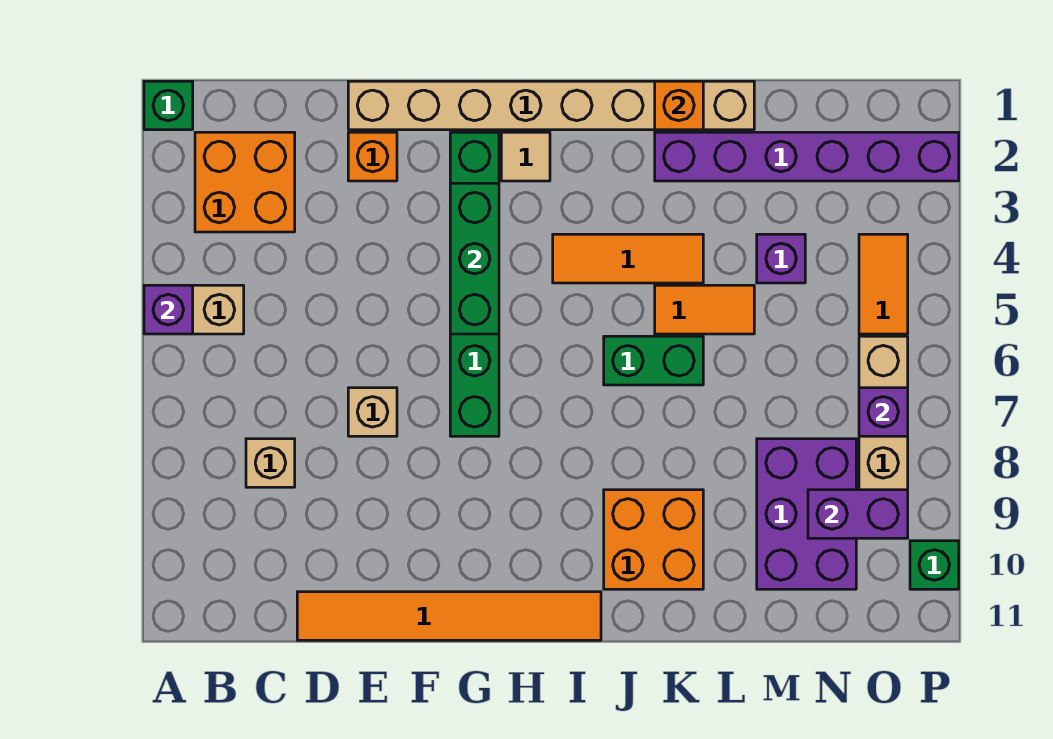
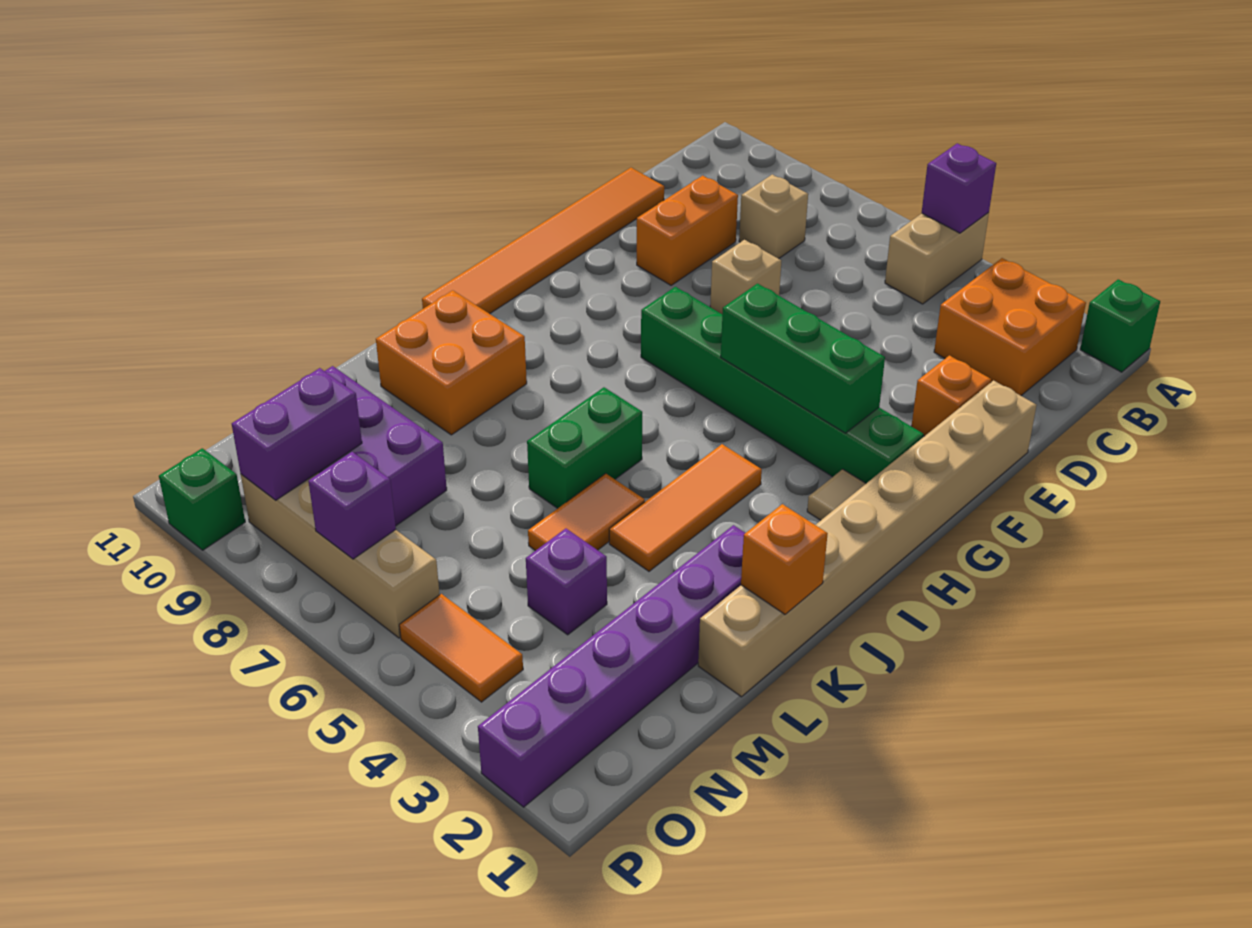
none -> orange 1x2 brick [637,176,738,285]

